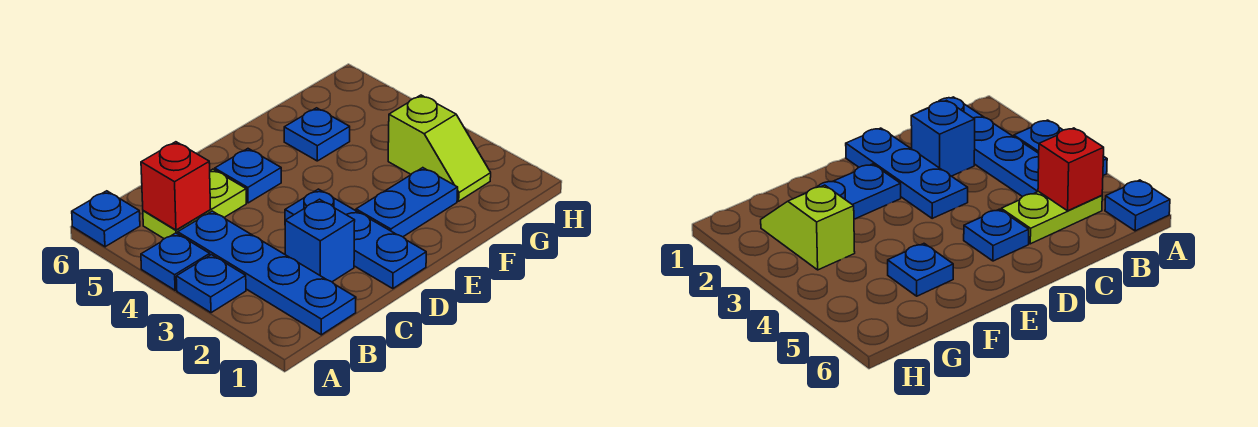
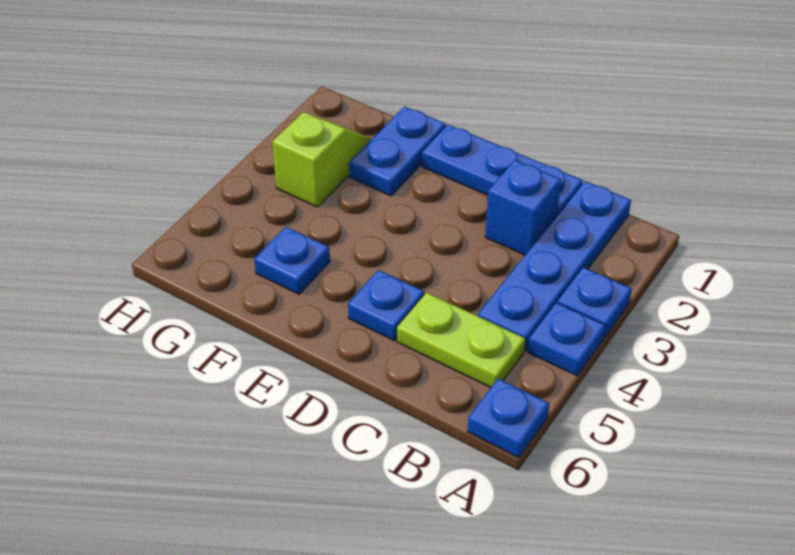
red 1x1 brick [141,142,211,230] -> none
blue 1x3 plate [285,189,426,289] -> blue 1x3 plate turned to [422,125,583,215]
blue 1x2 plate [356,168,458,237] -> blue 1x2 plate turned to [349,107,446,196]

